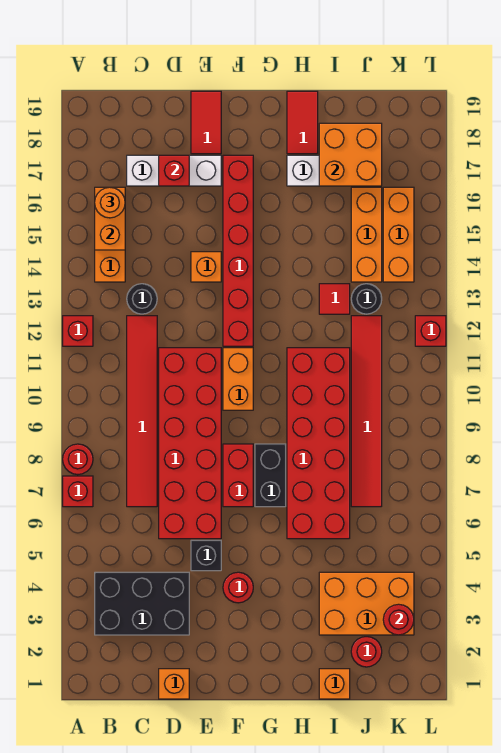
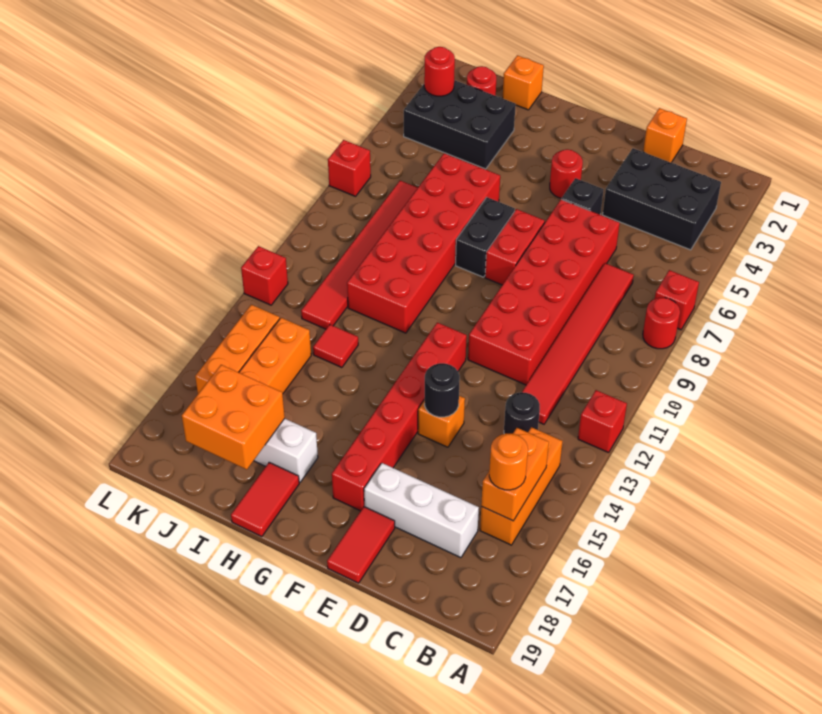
red 1x1 brick [159,155,189,186] -> red 1x1 brick moved to [328,140,371,196]
orange 1x2 brick [223,348,253,410] -> none
orange 2x3 brick [319,572,414,635] -> black 2x3 brick [404,80,516,169]
black 1x1 round brick [351,284,382,314] -> black 1x1 round brick moved to [424,363,460,417]

